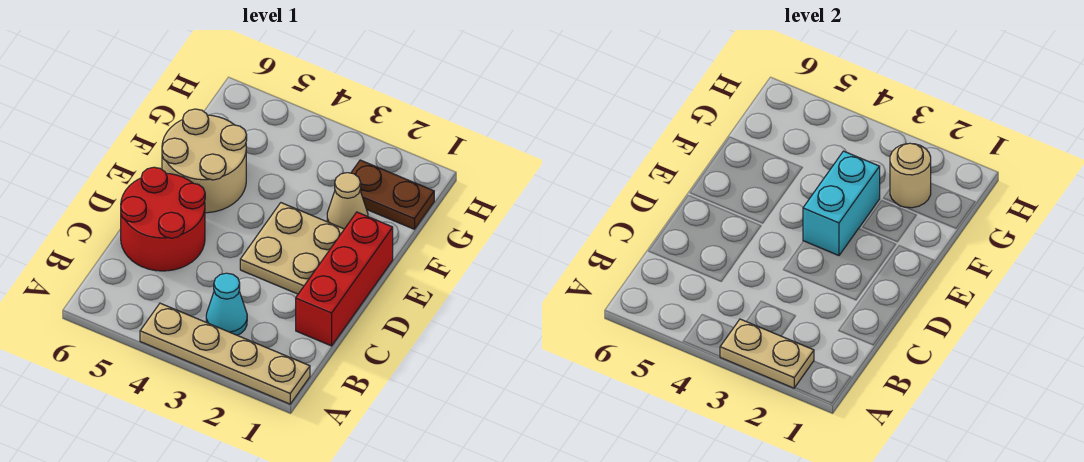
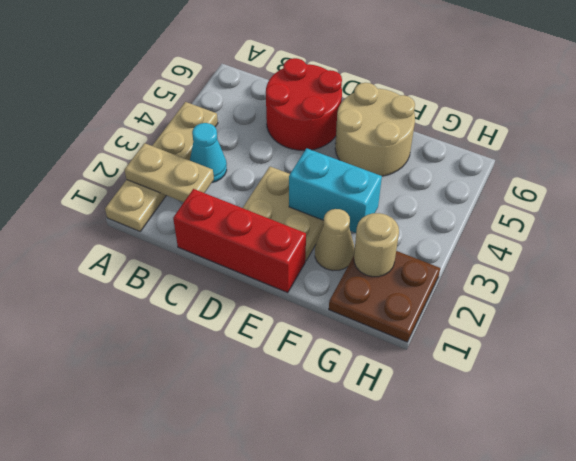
tan 1x2 plate [720,319,814,388] -> tan 1x2 plate turned to [125,143,214,202]
brown 1x2 plate [351,160,434,229] -> brown 2x2 plate [329,251,440,342]

